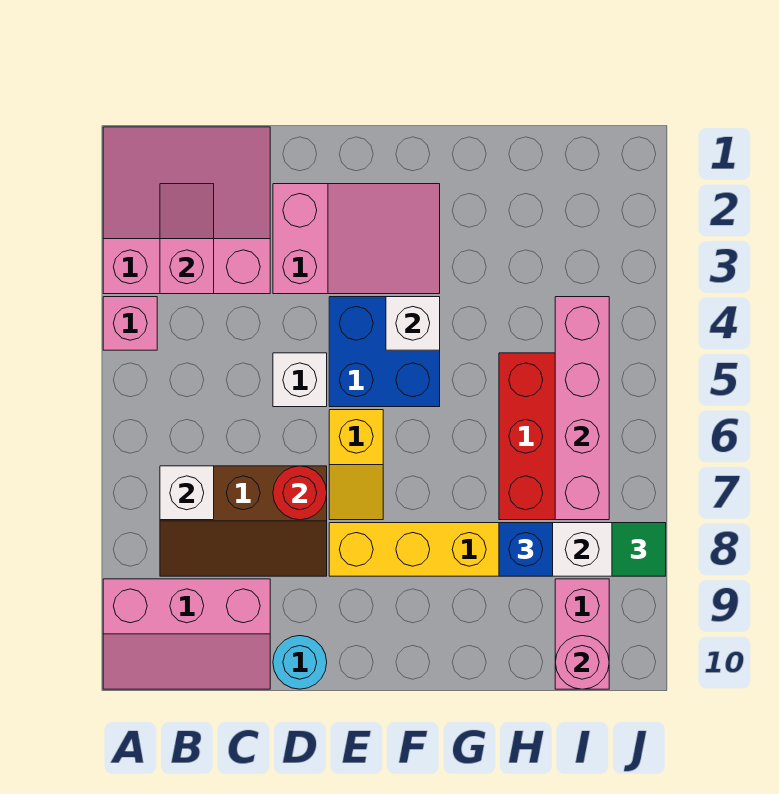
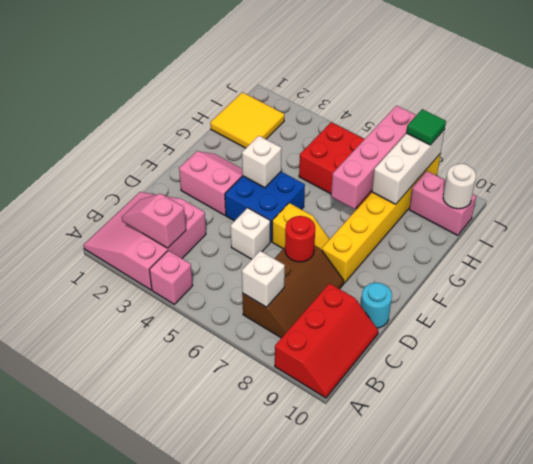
pink 2x3 slope [103,579,270,689] -> red 2x3 slope [275,283,378,398]
pink 2x3 slope [273,184,440,294] -> pink 2x2 slope [179,151,243,215]
none -> yellow 2x2 tile [210,92,284,148]
blue 1x1 brick [499,523,553,576] -> none
pink 1x4 brick [555,297,609,520] -> pink 1x4 brick turned to [331,106,416,209]
pink 1x1 round brick [555,636,609,689] -> white 1x1 round brick [443,164,476,209]

